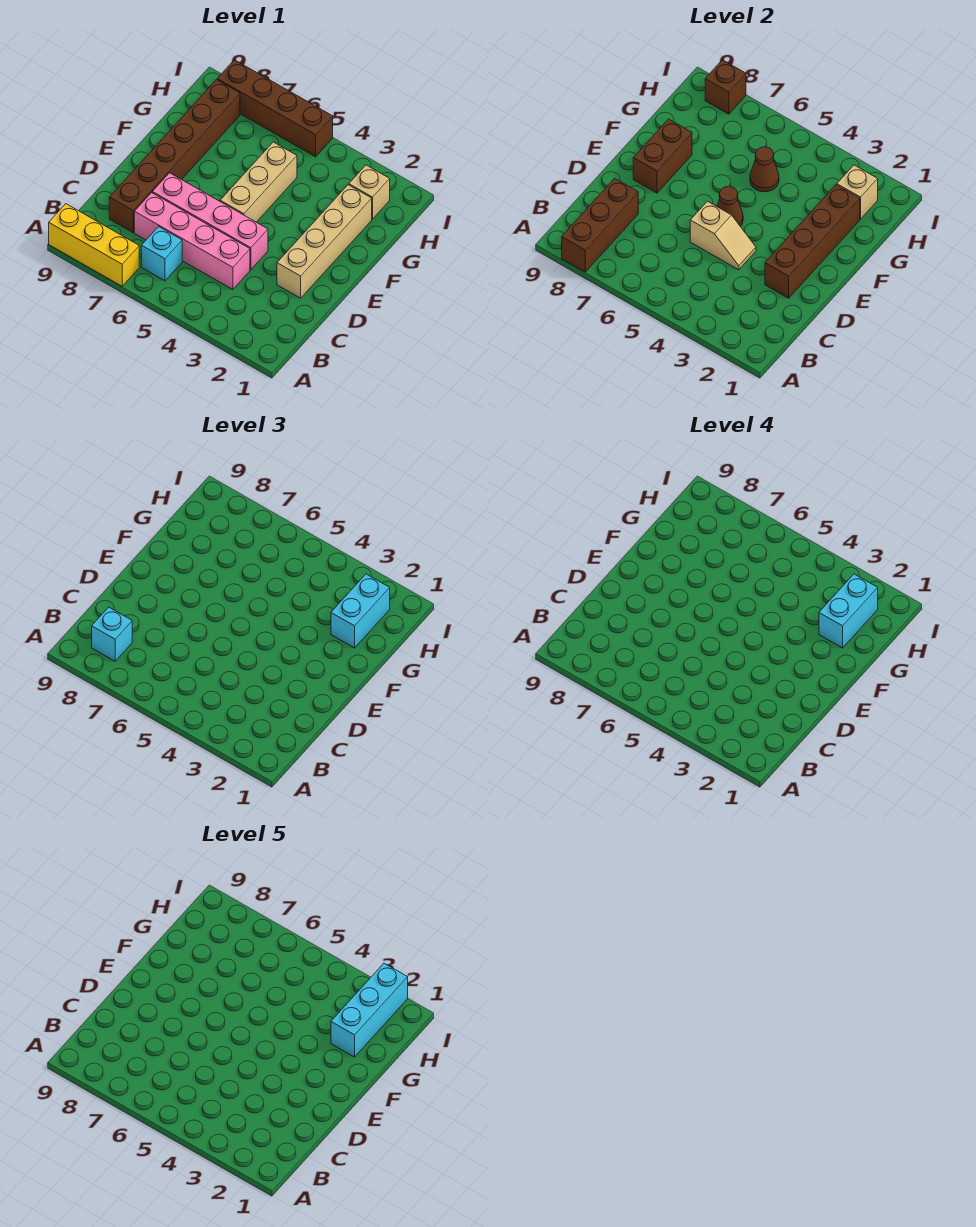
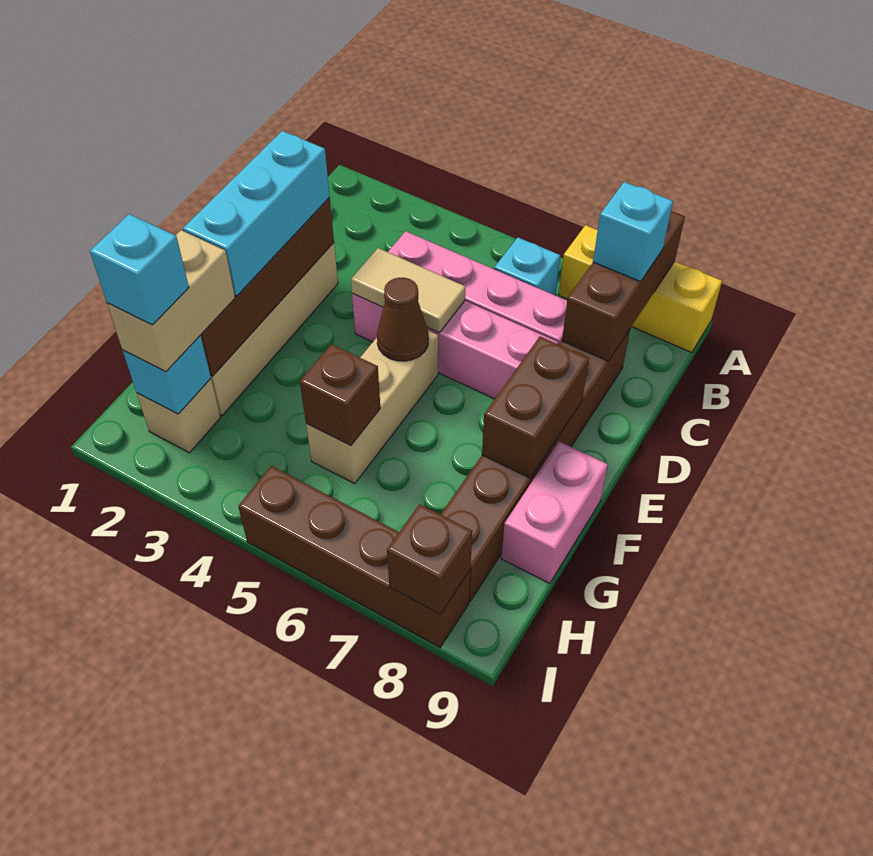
tan 1x2 slope [690,201,756,270] -> tan 1x2 tile [351,248,466,333]
none -> pink 1x2 brick [501,441,608,584]
cyan 1x2 brick [331,574,390,648] -> tan 1x2 brick [107,230,235,372]
cyan 1x2 brick [819,574,878,648] -> cyan 1x1 brick [90,214,189,325]
cyan 1x3 brick [331,963,408,1057] -> cyan 1x3 brick moved to [183,131,330,296]
brown 1x1 cone [750,147,779,192] -> brown 1x1 brick [300,344,380,445]
tan 1x1 brick [837,165,878,219] -> cyan 1x1 brick [123,336,211,414]

